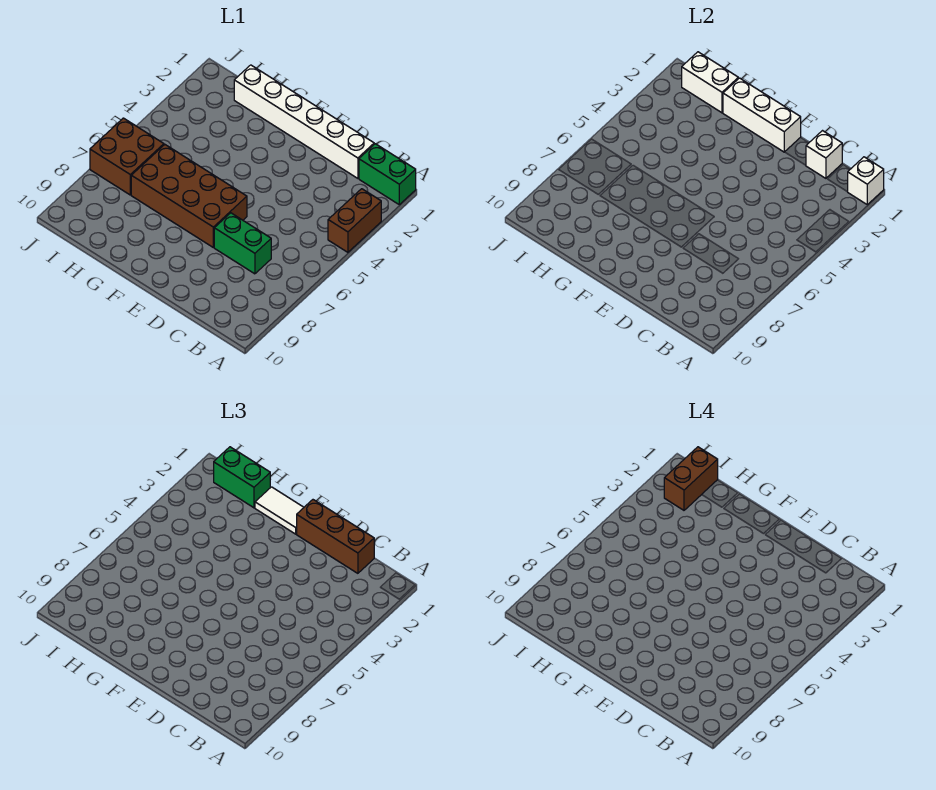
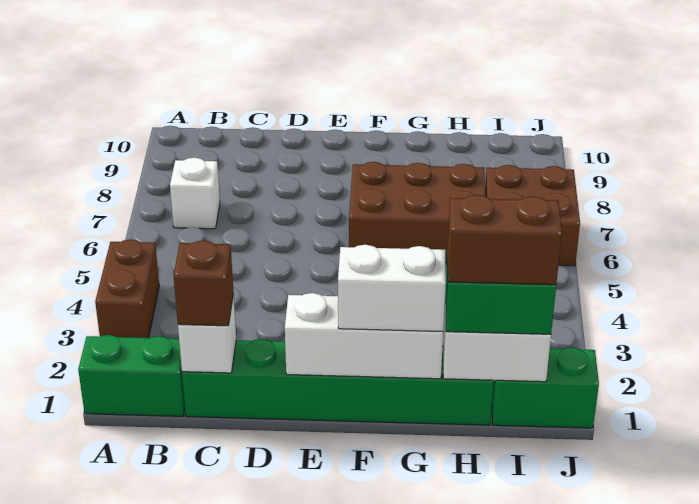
white 1x1 brick [848,157,884,205] -> white 1x1 brick moved to [170,158,220,229]
white 1x6 brick [234,65,374,178] -> green 1x6 brick [182,339,493,425]
brown 1x3 brick [297,500,374,573] -> brown 1x1 brick [173,241,233,326]
green 1x2 brick [214,213,271,274] -> green 1x2 brick moved to [492,347,599,428]
brown 2x4 brick [131,145,247,247] -> brown 2x3 brick [349,162,485,263]
white 1x2 tile [255,487,304,534] -> white 1x2 brick [338,245,446,332]
brown 1x2 brick [664,447,718,510] -> brown 1x2 brick turned to [448,195,562,285]

